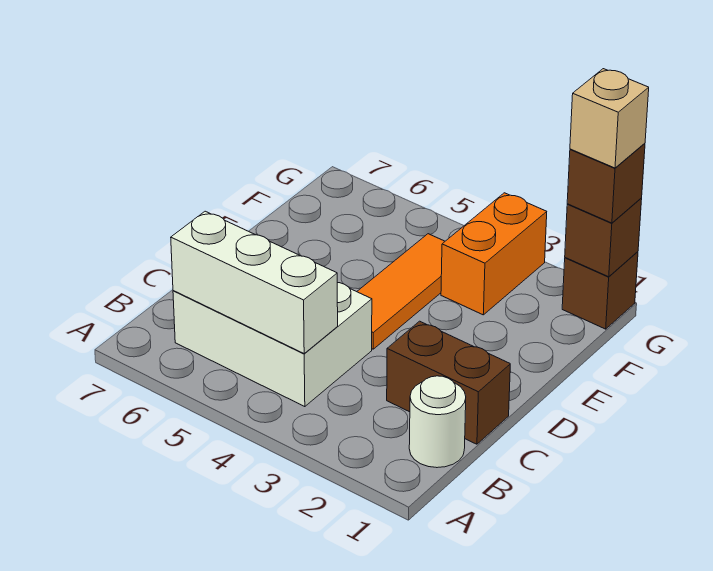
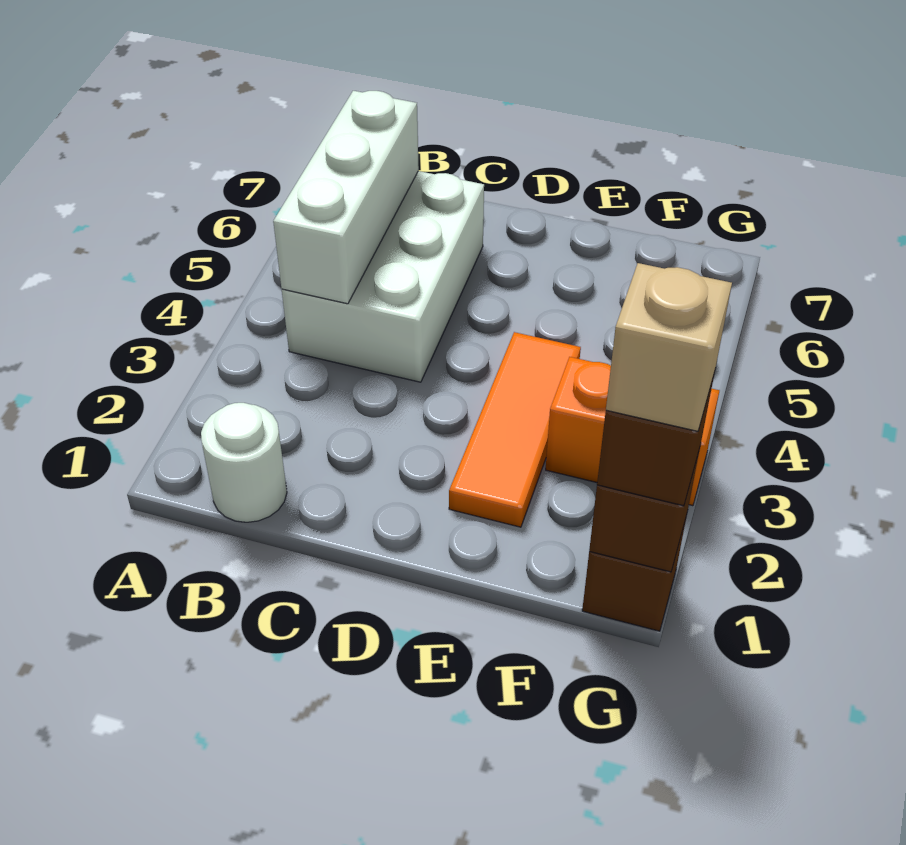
brown 1x2 brick [387,321,510,444] -> none
orange 1x3 tile [357,234,445,349] -> orange 1x3 tile turned to [449,332,581,527]

